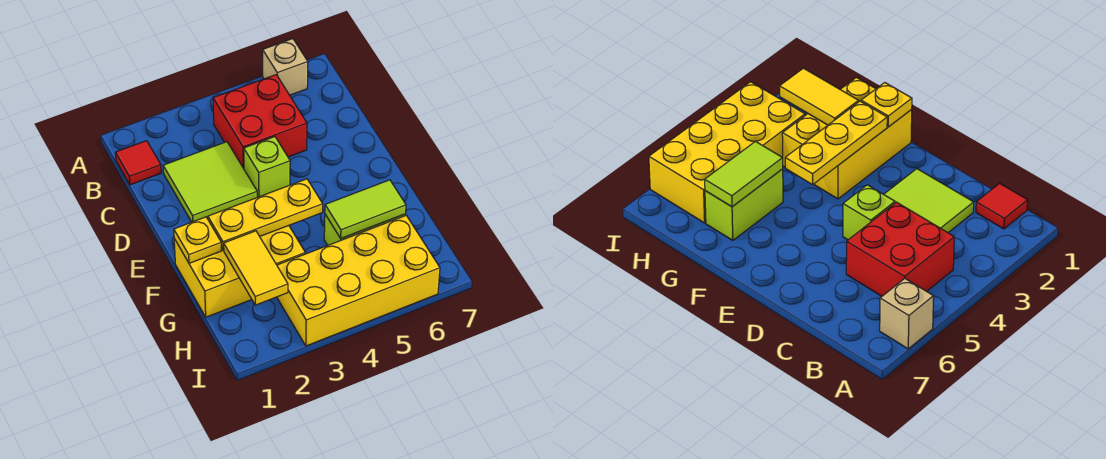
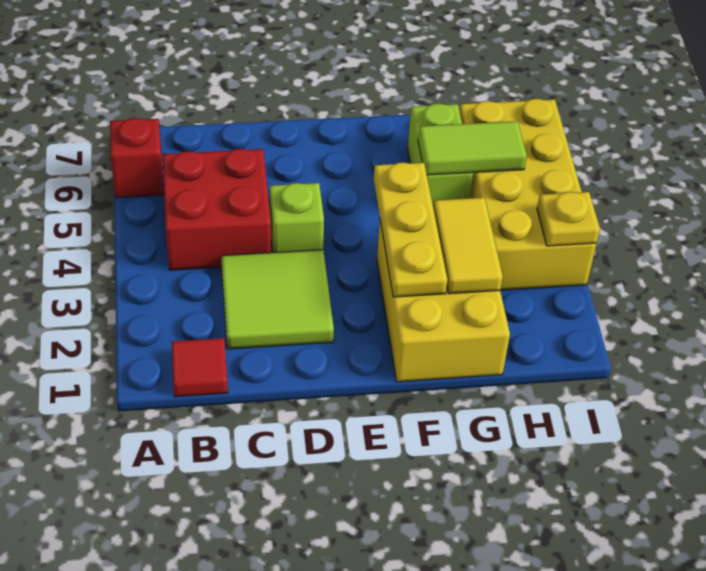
tan 1x1 brick [263,39,308,95] -> red 1x1 brick [110,118,164,198]
yellow 1x1 plate [174,217,221,263] -> yellow 1x1 plate moved to [537,192,600,246]
yellow 1x2 tile [224,231,288,305] -> yellow 1x2 tile turned to [433,198,503,294]
lime 1x2 tile [325,180,406,238] -> lime 1x2 tile turned to [418,121,527,175]

